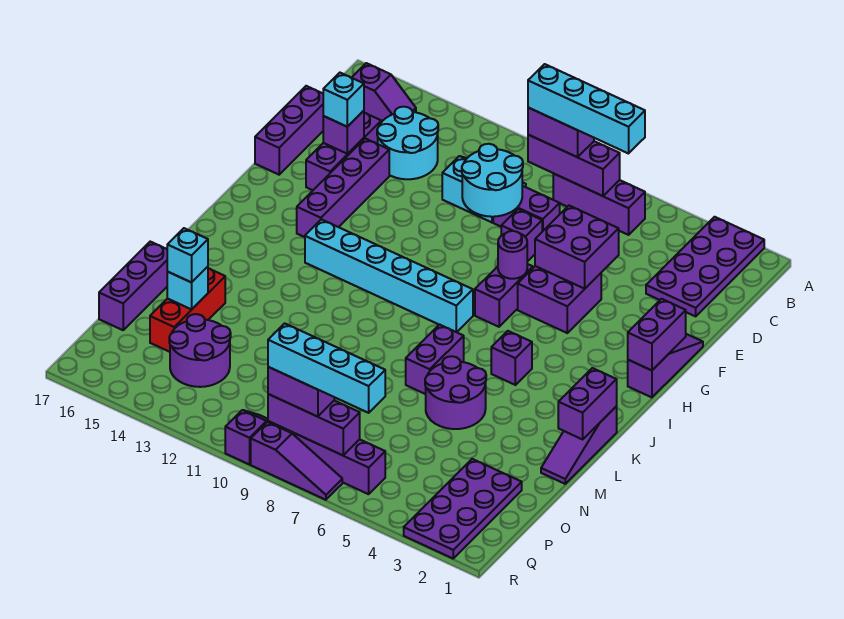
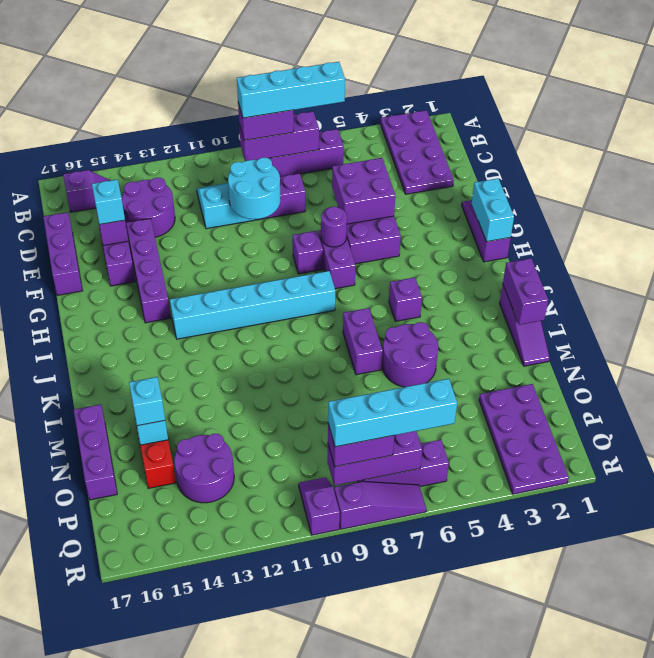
cyan 2x2 round brick [377,107,438,179] -> purple 2x2 round brick [122,178,175,237]
purple 1x1 brick [501,209,542,262] -> purple 1x1 brick moved to [293,231,323,274]
purple 1x2 brick [628,299,686,370] -> cyan 1x2 brick [472,178,514,242]

